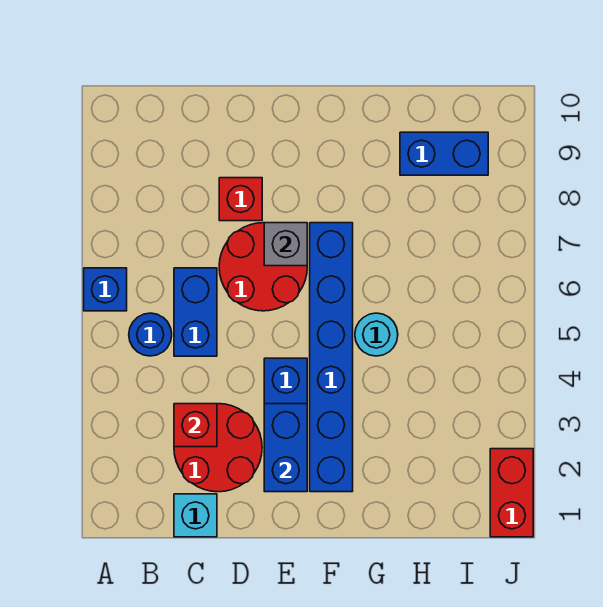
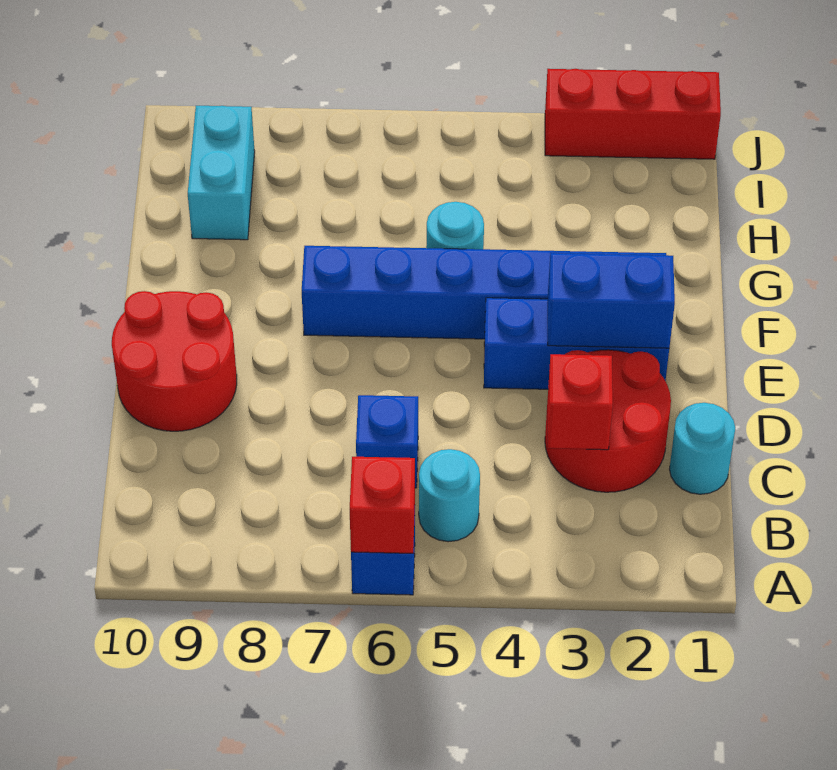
blue 1x1 round brick [129,313,172,356] -> cyan 1x1 round brick [419,449,480,542]
cyan 1x1 brick [174,494,217,537] -> cyan 1x1 round brick [670,403,735,494]
blue 1x2 brick [174,268,217,356] -> blue 1x1 brick [356,395,418,488]
red 2x2 round brick [219,223,307,311] -> red 2x2 round brick moved to [112,291,237,431]
red 1x1 brick [219,178,262,221] -> red 1x1 brick moved to [350,457,415,553]
grey 1x1 brick [264,223,307,266] -> none
blue 1x2 brick [400,132,488,175] -> cyan 1x2 brick [188,106,255,240]
red 1x2 brick [490,449,533,537] -> red 1x3 brick [545,69,721,159]

